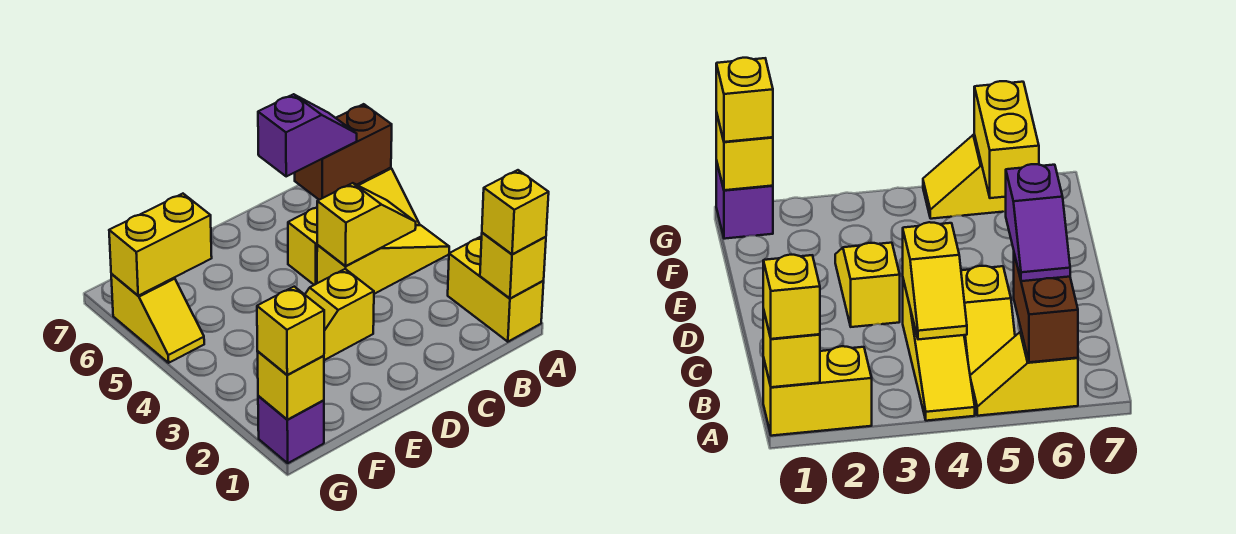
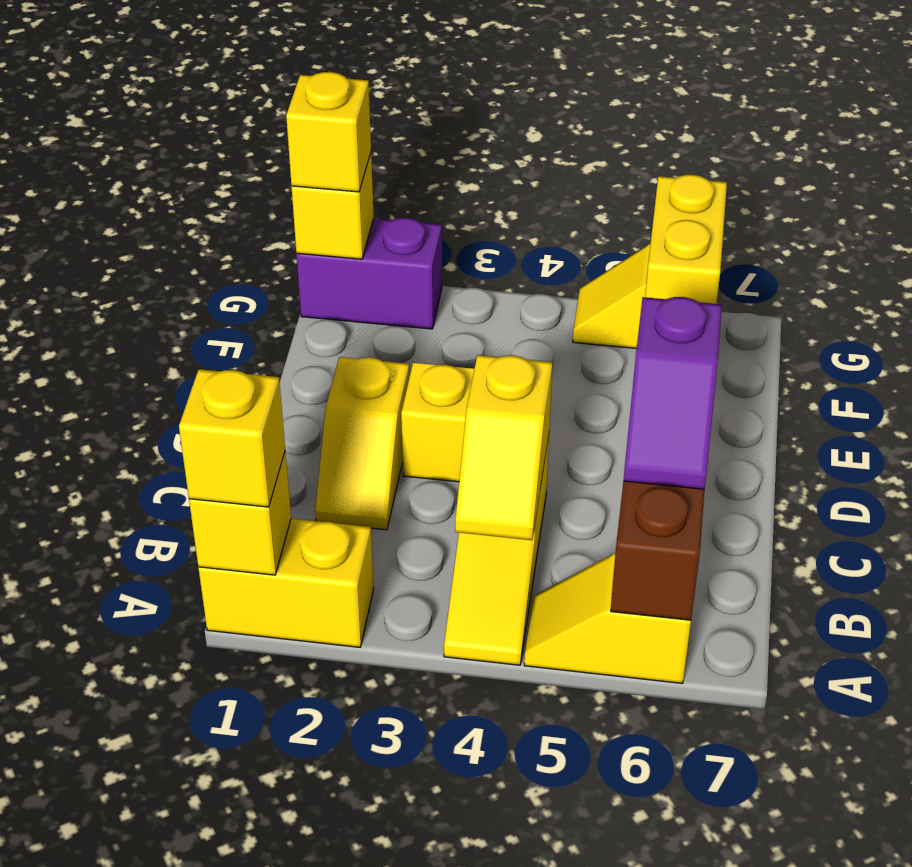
yellow 1x2 slope [288,208,317,285] -> yellow 1x2 slope moved to [315,357,409,530]
purple 1x1 brick [258,396,324,463] -> purple 1x2 brick [296,218,442,329]

